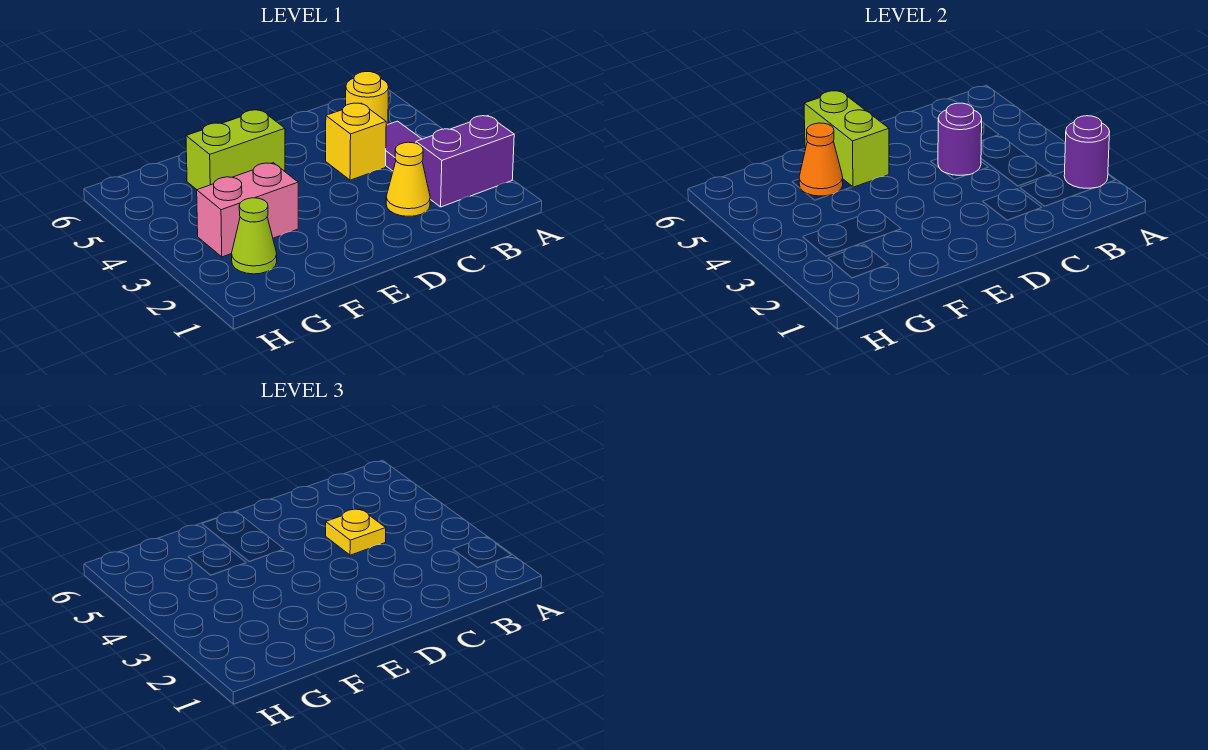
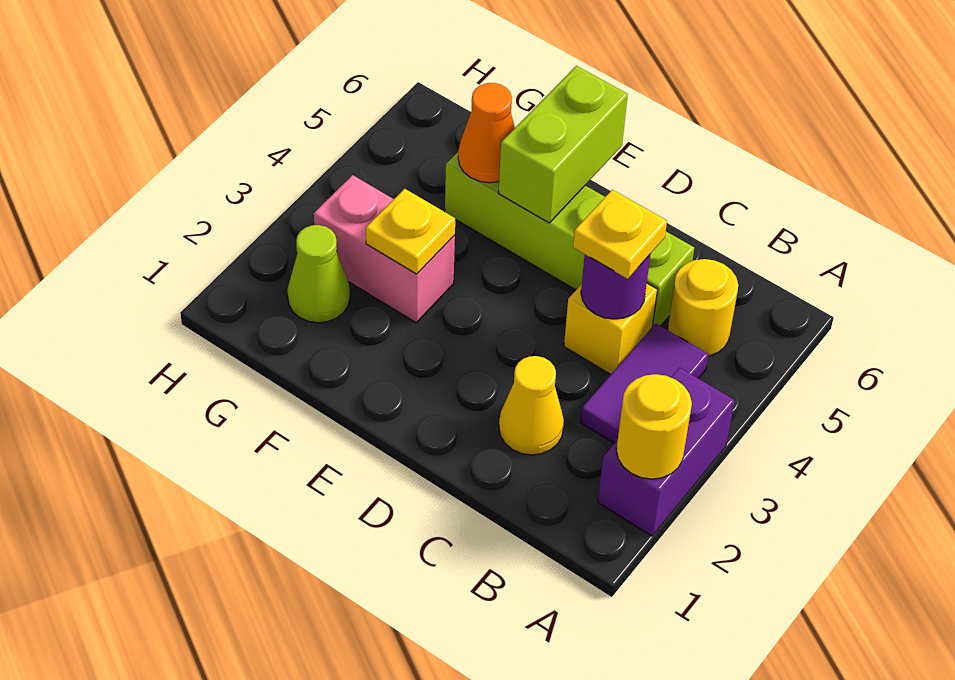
purple 1x2 brick [416,116,514,207] -> purple 1x2 brick turned to [598,368,735,536]
purple 1x1 round brick [1064,116,1110,188] -> yellow 1x1 round brick [616,374,692,479]
lime 1x2 brick [186,110,285,190] -> lime 1x4 brick [445,152,694,327]
none -> yellow 1x1 plate [366,189,455,274]

